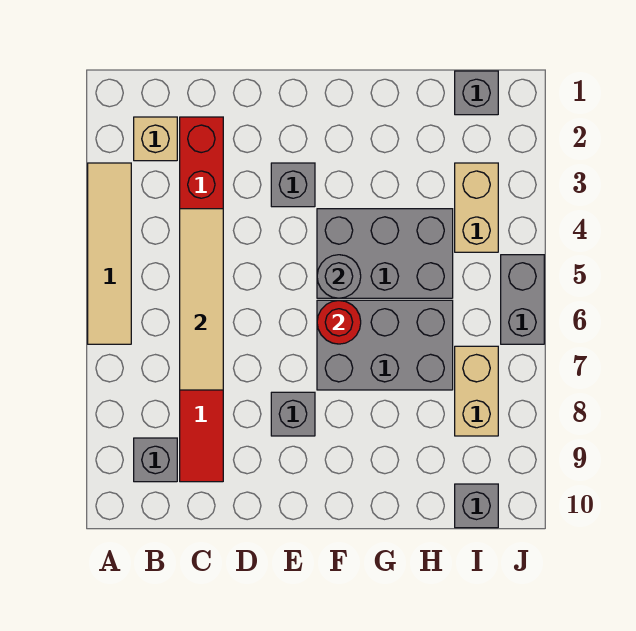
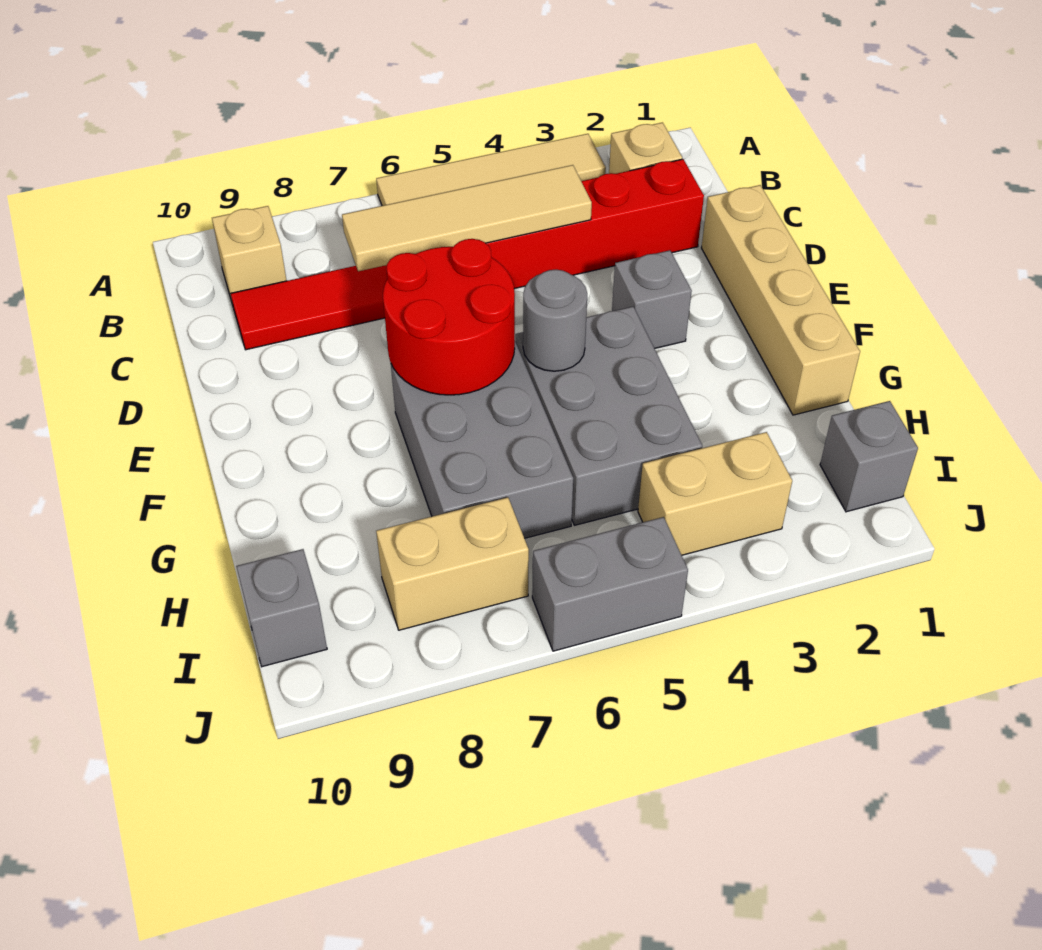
grey 1x1 brick [134,438,177,482] -> tan 1x1 brick [212,206,287,305]
none -> tan 1x4 brick [702,185,860,415]
grey 1x1 brick [271,392,315,436] -> none
red 1x1 round brick [317,301,361,344] -> red 2x2 round brick [383,239,515,395]

